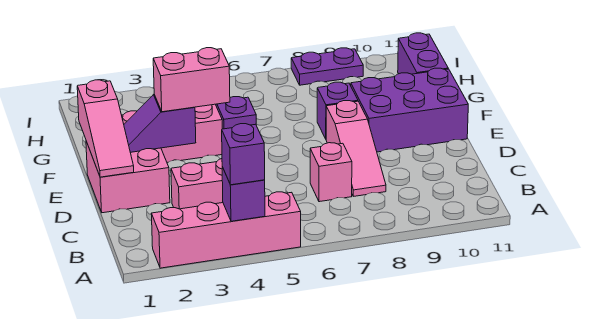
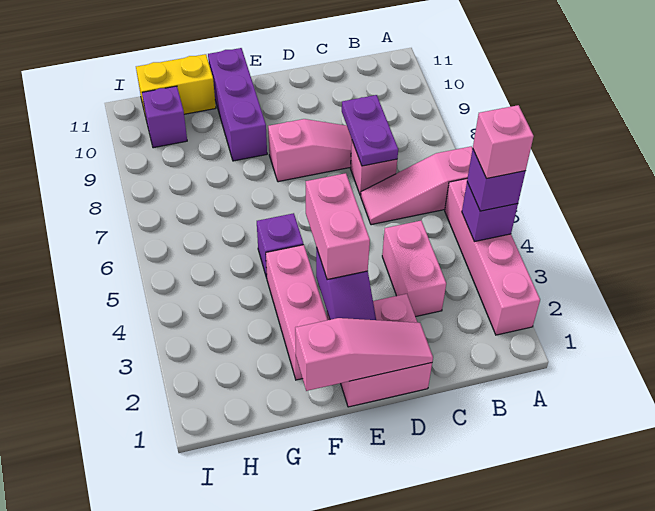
none -> pink 1x1 brick [473,105,534,179]
none -> pink 1x3 slope [360,146,473,225]
purple 2x3 brick [351,68,468,152] -> purple 1x3 brick [208,48,267,161]
purple 1x1 brick [317,82,358,139] -> purple 1x1 brick moved to [142,86,187,148]
purple 1x2 brick [398,33,448,74] -> yellow 1x2 brick [136,54,216,116]
purple 1x2 plate [291,48,363,85] -> purple 1x2 plate moved to [342,95,398,166]

